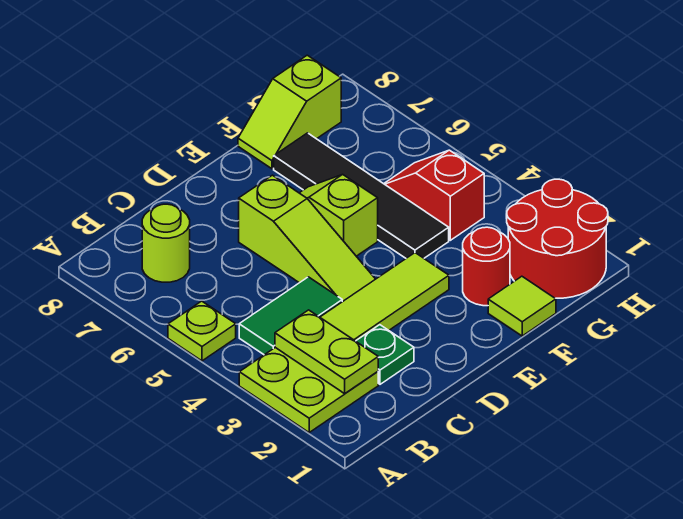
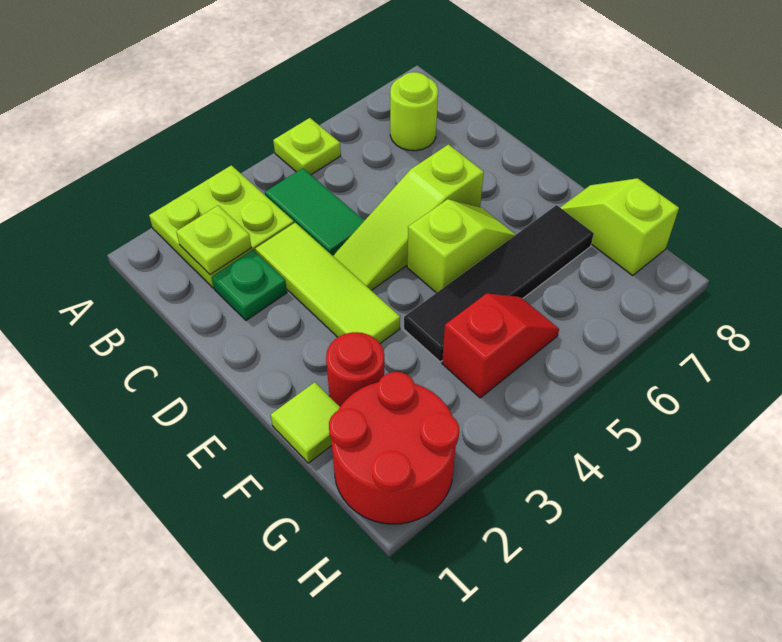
lime 1x2 plate [275,310,378,394] -> lime 1x1 plate [176,206,252,275]

